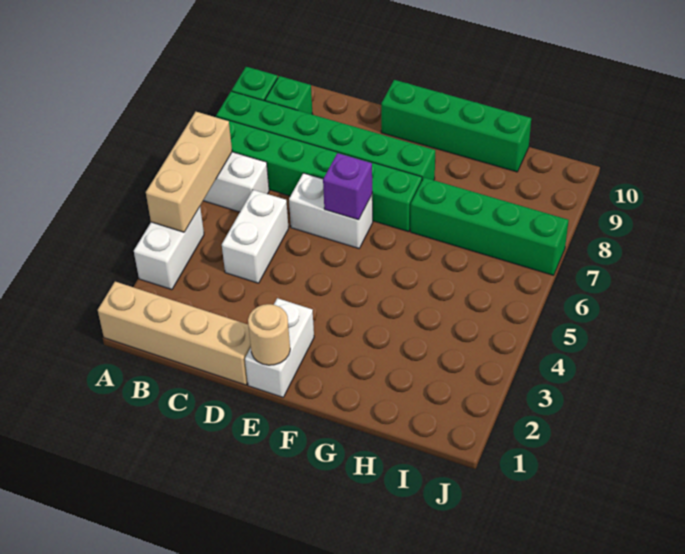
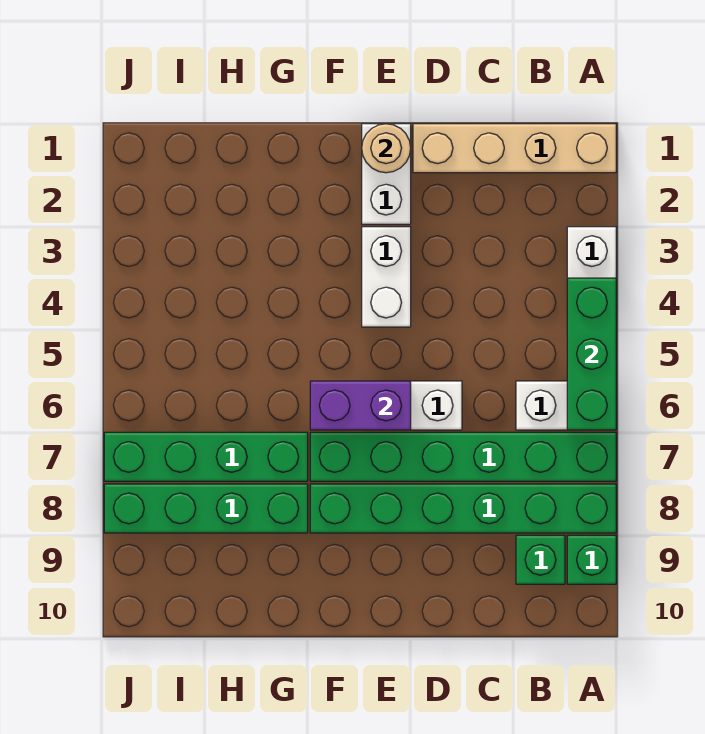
tan 1x3 brick [146,112,232,232] -> green 1x3 brick [567,278,616,430]
white 1x2 brick [222,190,289,283] -> white 1x2 brick moved to [362,227,411,327]
purple 1x1 brick [323,153,372,220] -> purple 1x2 brick [310,381,411,430]
green 1x4 brick [381,80,531,172] -> green 1x4 brick moved to [104,484,308,533]

